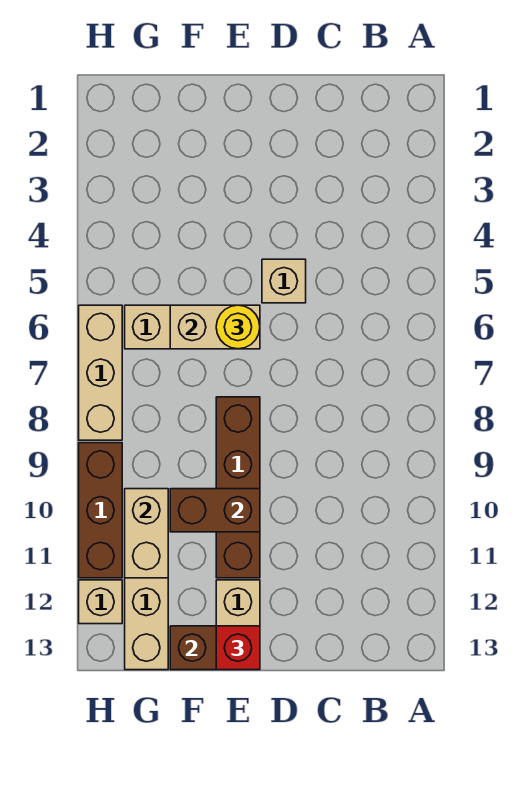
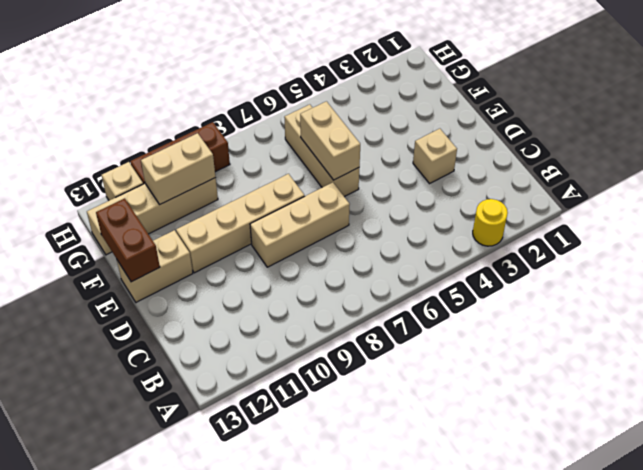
tan 1x1 brick [262,259,306,303] -> tan 1x1 brick moved to [413,129,457,183]
yellow 1x1 round brick [216,305,260,349] -> yellow 1x1 round brick moved to [473,199,508,246]
brown 1x4 brick [216,397,260,578] -> tan 1x4 brick [176,174,305,273]
brown 1x2 brick [170,489,260,532] -> none
red 1x1 brick [216,626,260,670] -> none
tan 1x3 brick [79,305,122,440] -> tan 1x3 brick moved to [250,182,350,267]

